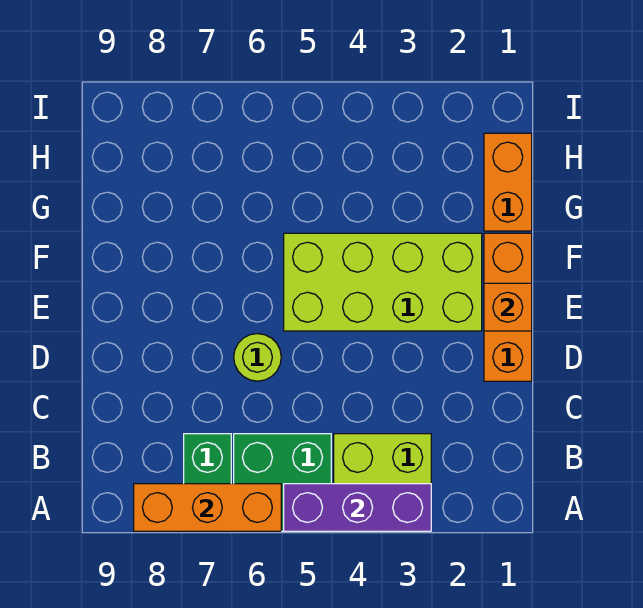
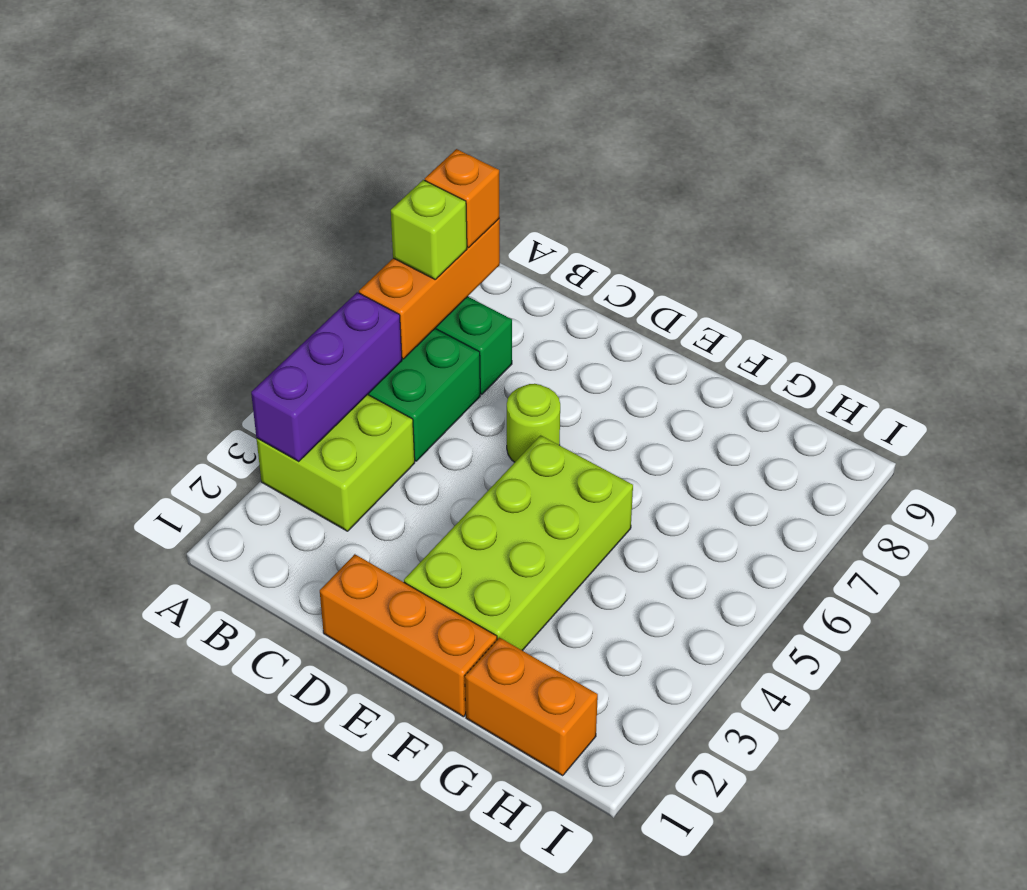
none -> lime 1x1 brick [391,180,467,279]
orange 1x1 brick [484,283,532,331] -> orange 1x1 brick moved to [425,149,500,248]

